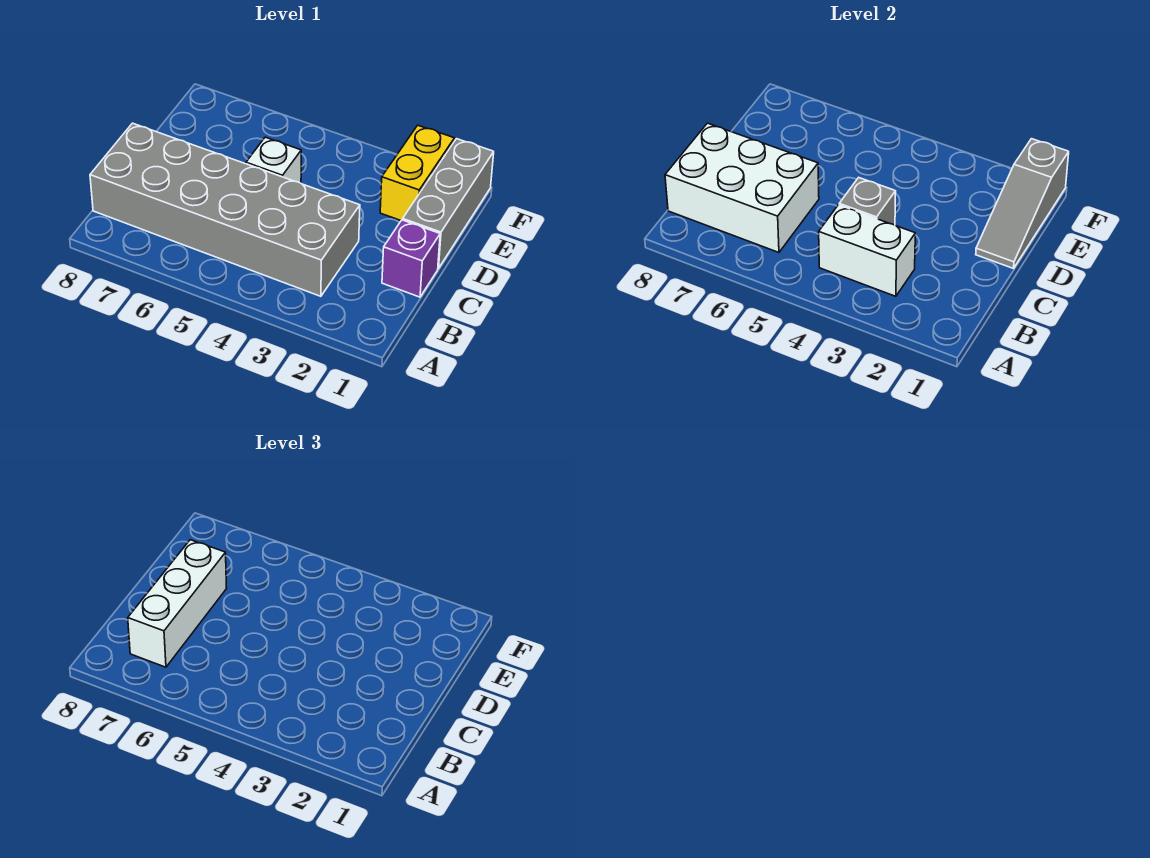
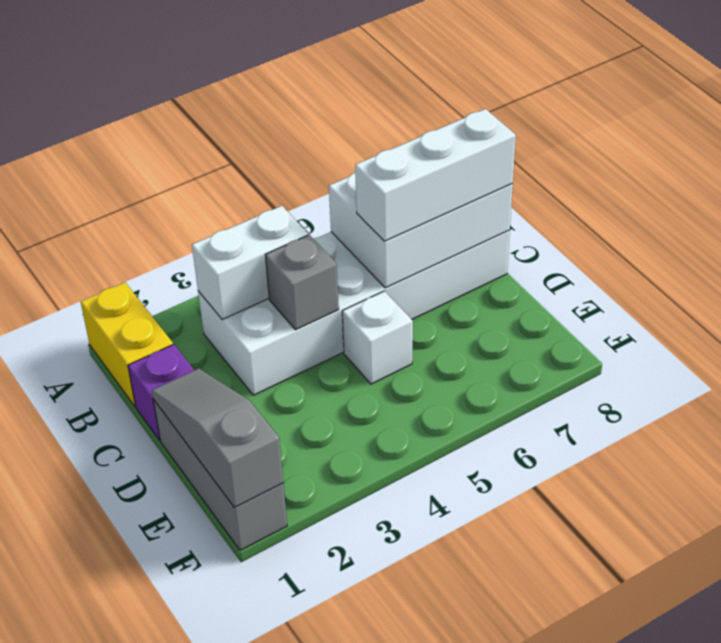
grey 2x6 brick [90,123,360,296] -> white 2x6 brick [198,230,510,395]
white 1x3 brick [128,540,227,667] -> white 1x3 brick turned to [355,109,516,241]
yellow 1x2 brick [380,125,454,220] -> yellow 1x2 brick moved to [81,282,173,407]

